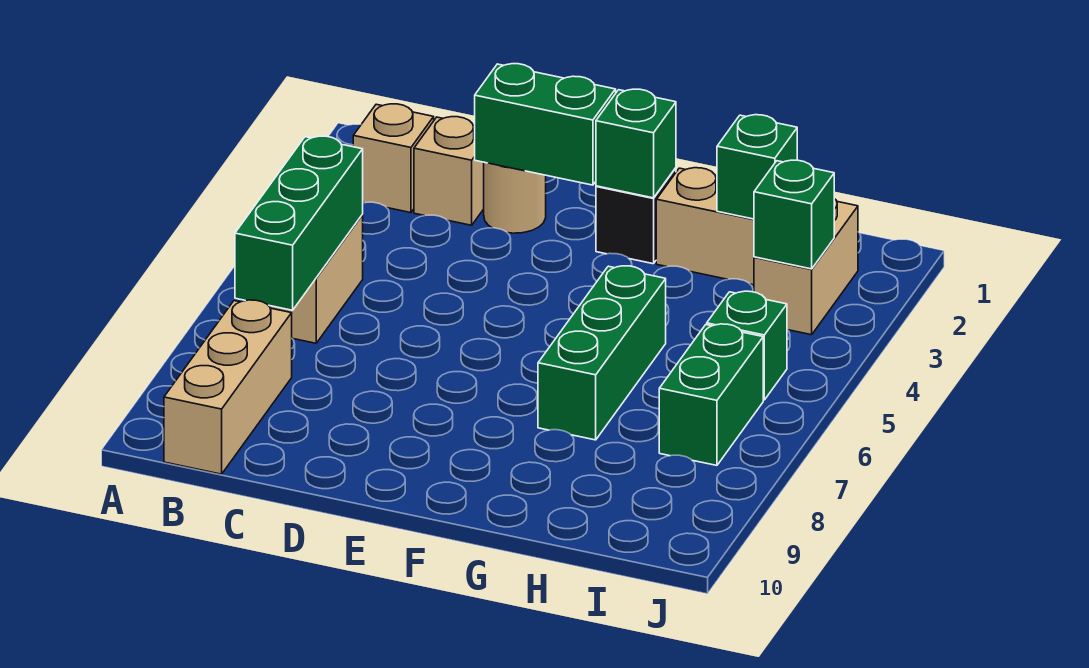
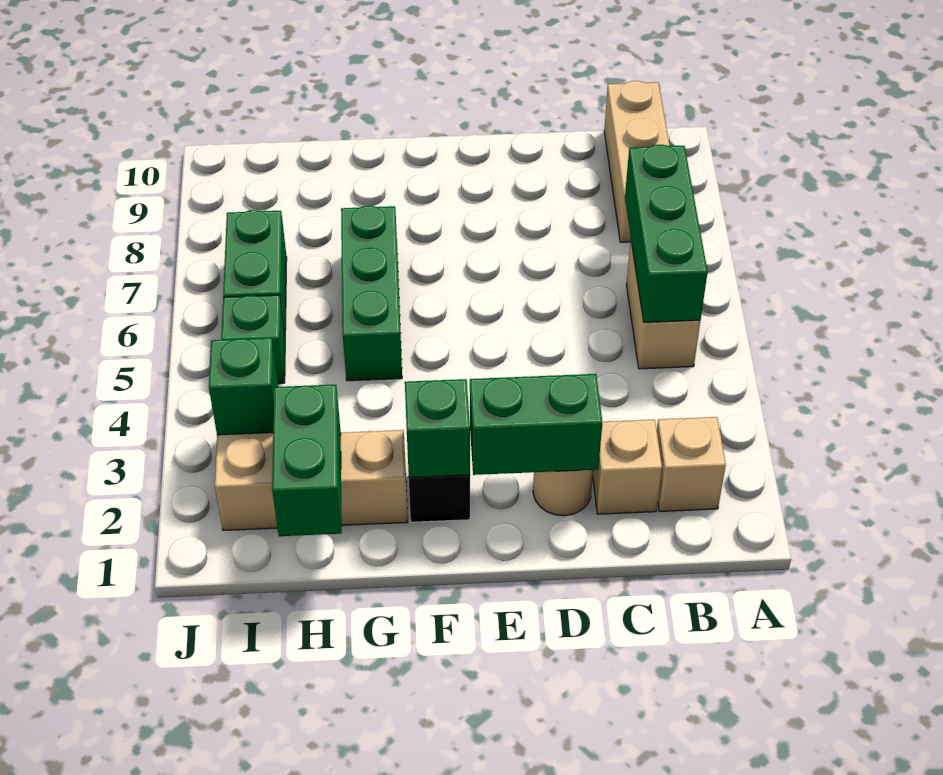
green 1x1 brick [717,115,797,219] -> green 1x2 brick [272,384,342,536]

